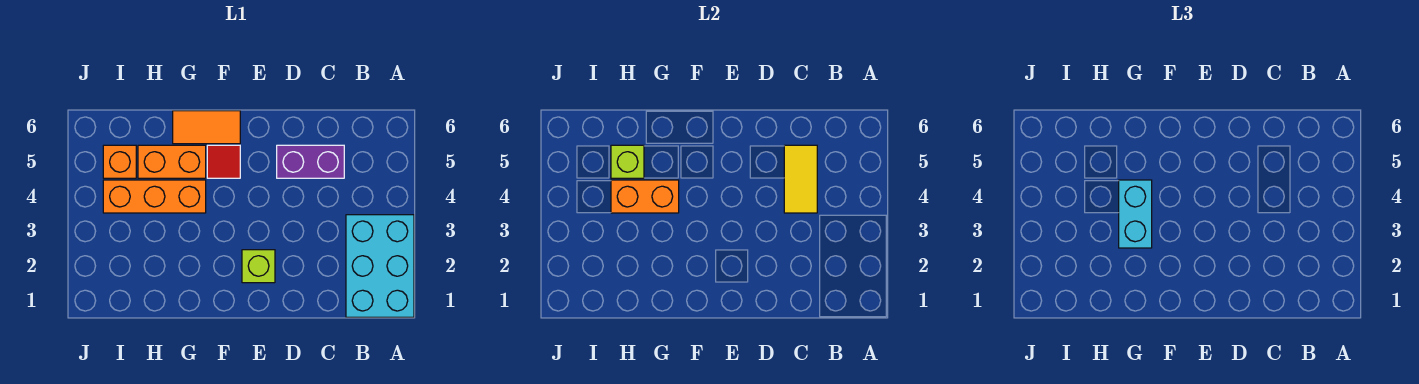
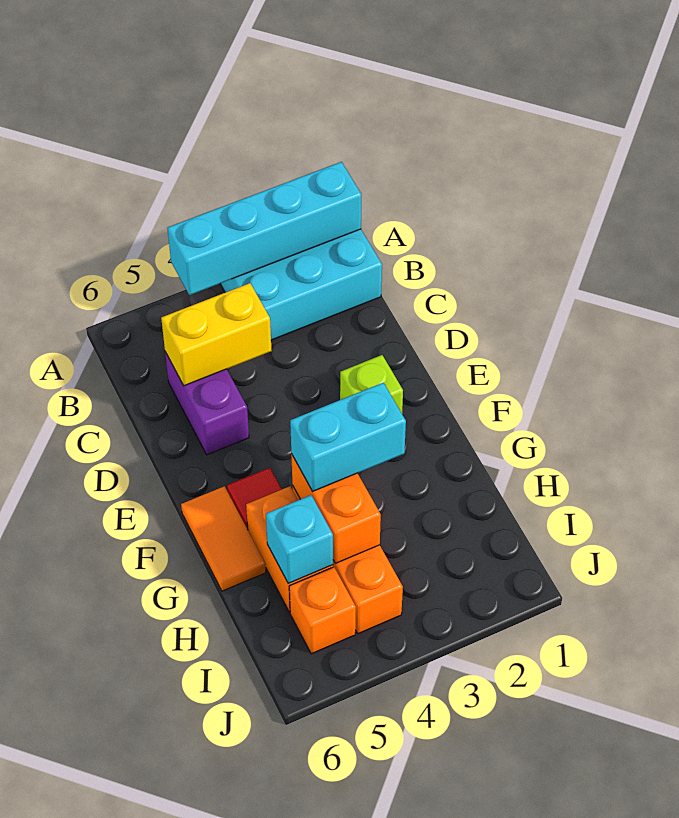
none -> cyan 1x4 brick [168,162,361,295]
yellow 1x2 tile [784,145,817,213] -> yellow 1x2 brick [161,283,272,386]
lime 1x1 brick [611,145,644,178] -> cyan 1x1 brick [266,495,333,583]

